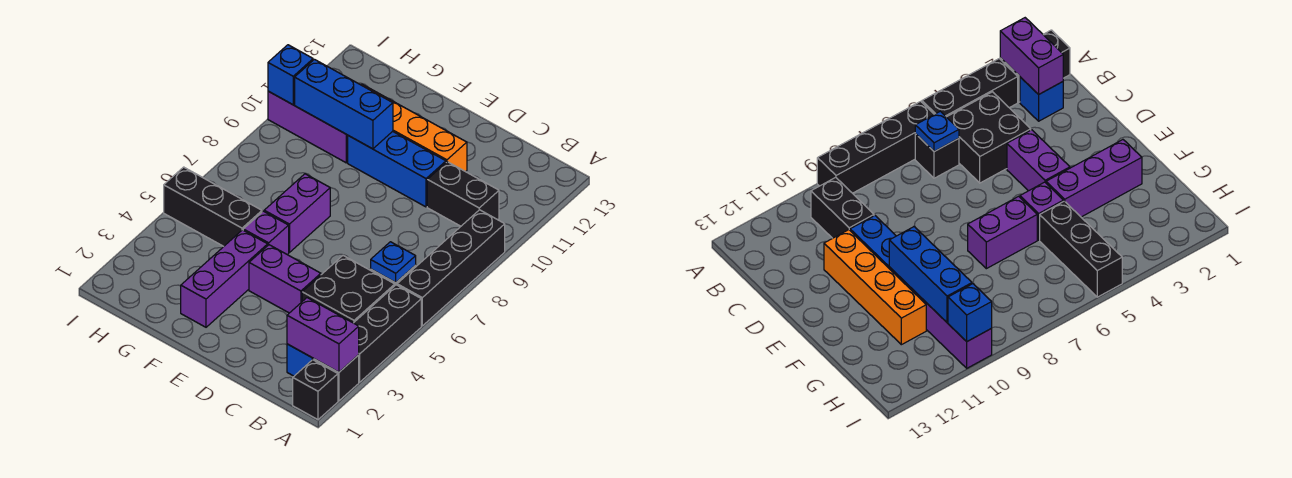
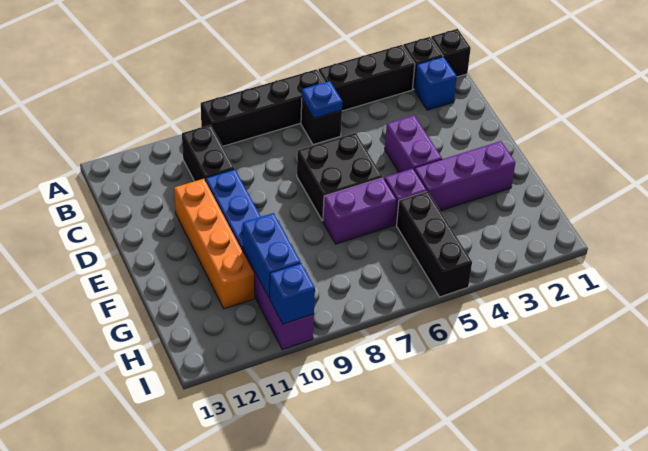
purple 1x2 brick [287,298,359,372] -> none
black 2x2 brick [302,256,395,323] -> black 2x2 brick moved to [297,133,383,221]
blue 1x3 brick [295,59,393,149] -> blue 1x2 brick [243,213,301,298]

